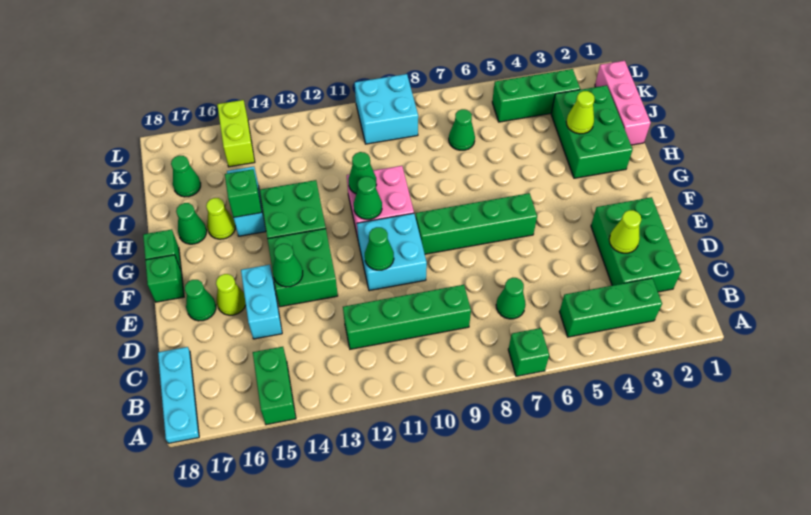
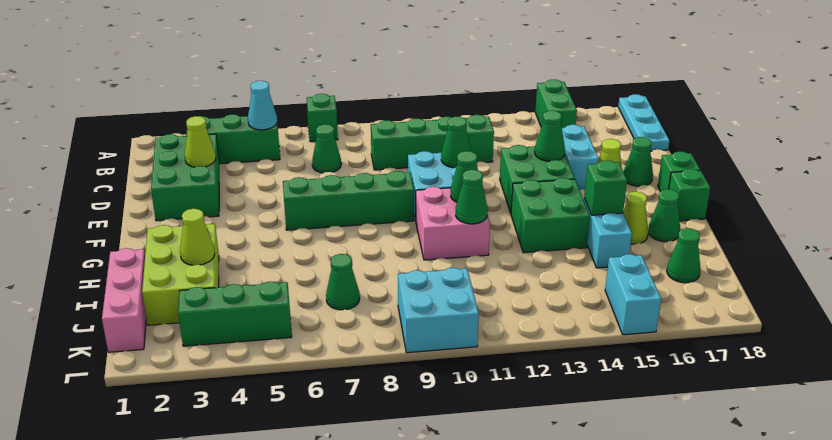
none -> cyan 1x1 cone [248,81,277,130]
green 2x3 brick [551,85,633,178] -> lime 2x3 brick [142,224,219,325]
lime 1x2 brick [217,100,255,167] -> cyan 1x2 brick [605,254,661,335]

